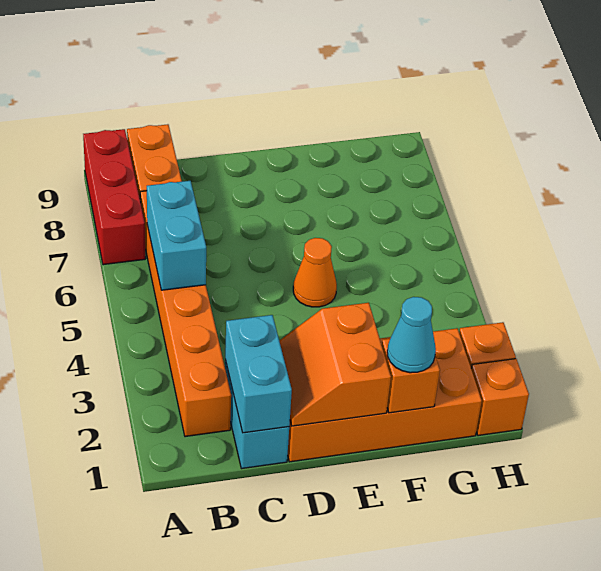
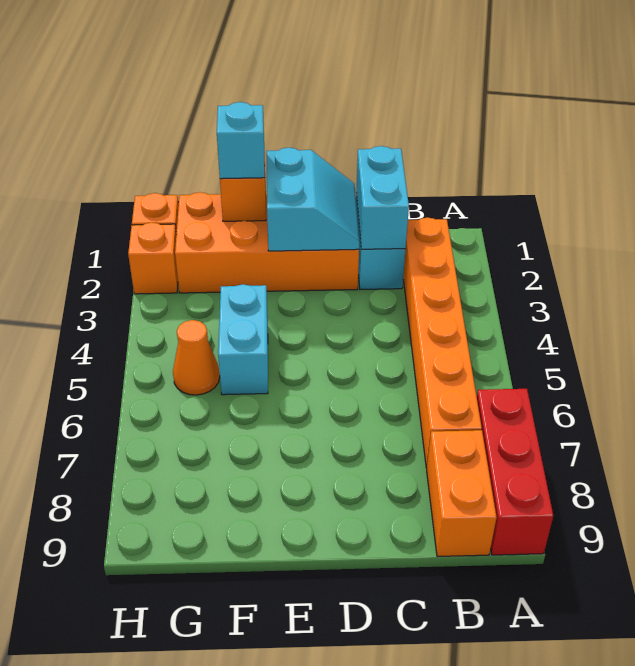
cyan 1x2 brick [147,181,206,290] -> cyan 1x2 brick moved to [218,284,268,395]
orange 2x2 slope [279,303,391,426] -> cyan 2x2 slope [267,148,359,251]
orange 1x1 cone [293,238,337,307] -> orange 1x1 cone moved to [173,320,220,395]
cyan 1x1 cone [387,297,436,373] -> cyan 1x1 brick [217,102,265,179]

